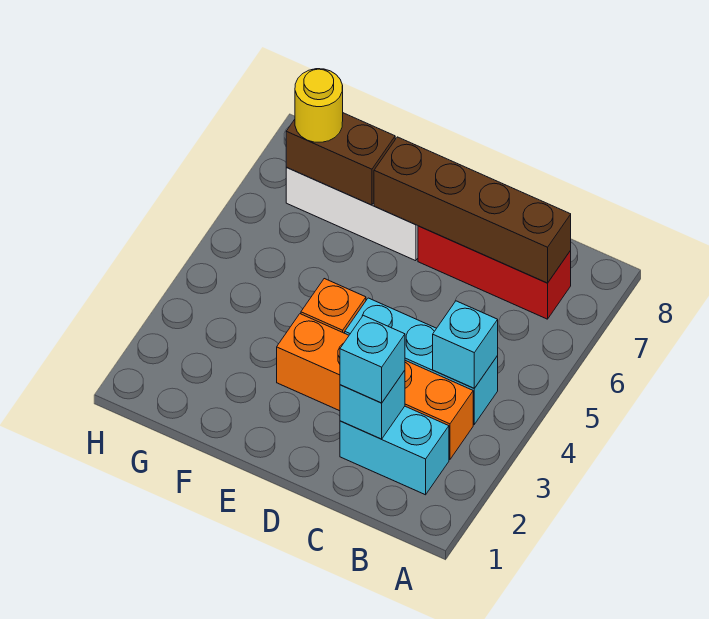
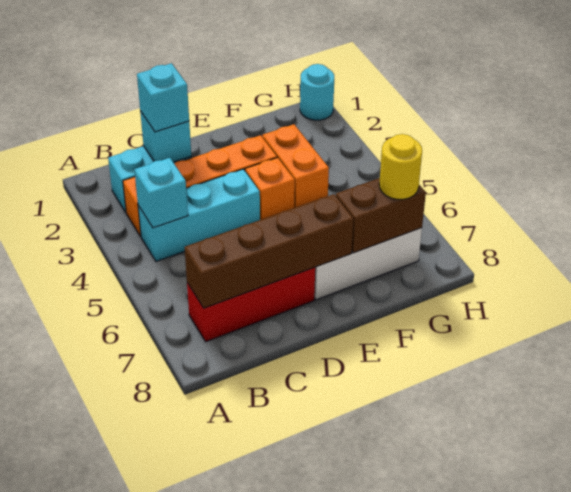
none -> orange 1x2 brick [262,124,329,208]
none -> cyan 1x1 round brick [300,64,334,120]

